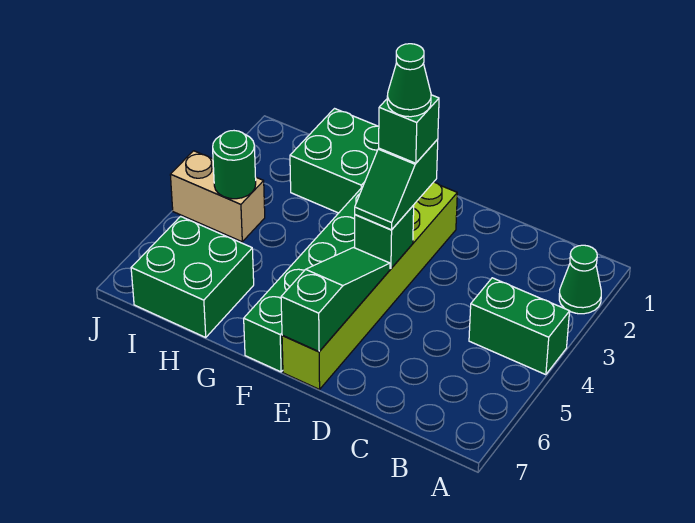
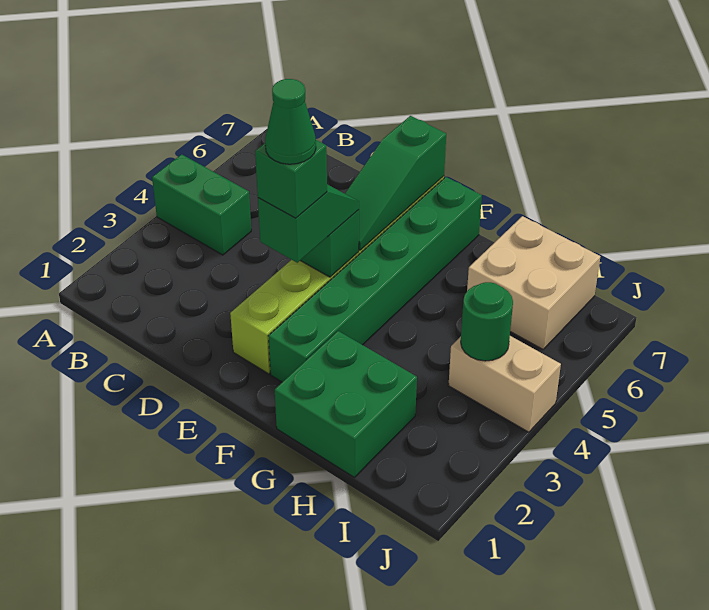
green 1x1 cone [559,245,601,314] -> none
green 2x2 brick [131,216,254,337] -> tan 2x2 brick [467,216,600,349]

